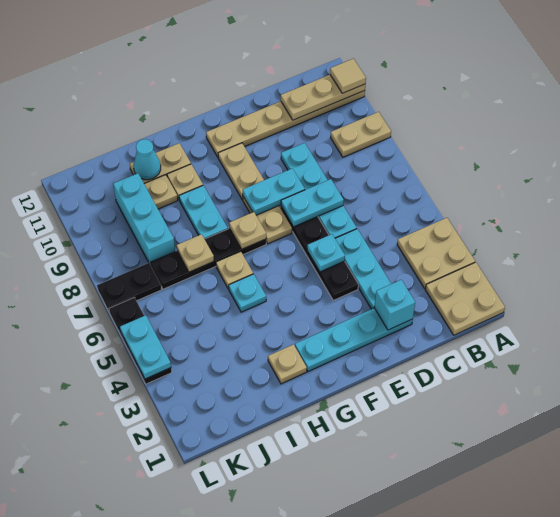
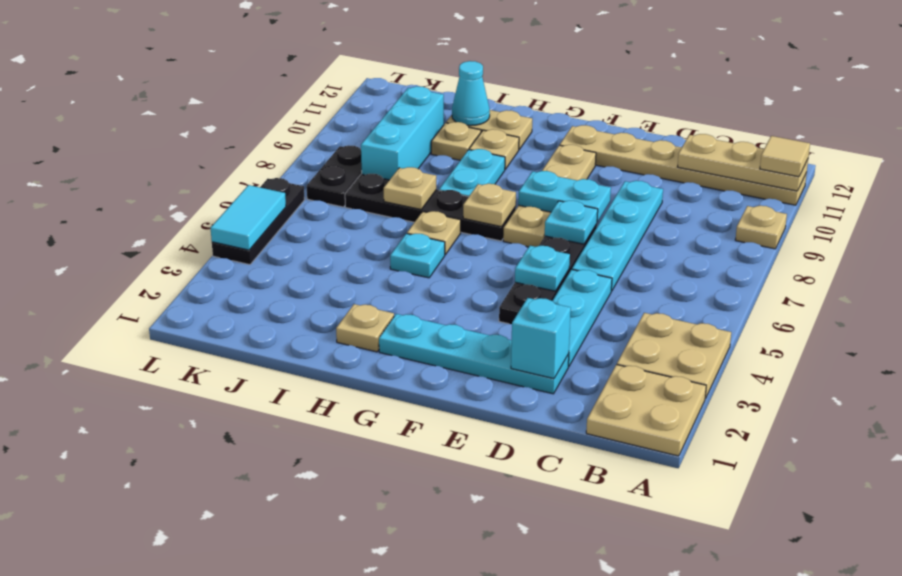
tan 1x2 plate [330,112,391,157] -> tan 1x1 plate [735,206,787,249]
cyan 1x2 plate [281,179,344,227] -> cyan 1x1 plate [545,201,598,244]
black 1x2 plate [97,263,162,313] -> black 1x2 plate turned to [307,145,362,207]
cyan 1x2 plate [120,315,171,379] -> cyan 1x2 tile [211,185,286,250]

